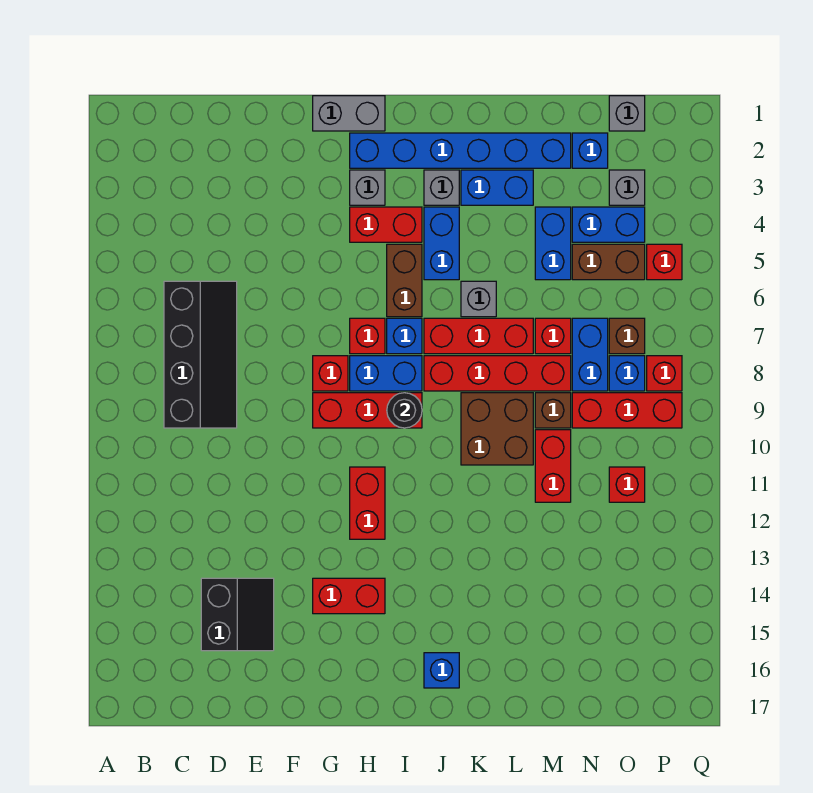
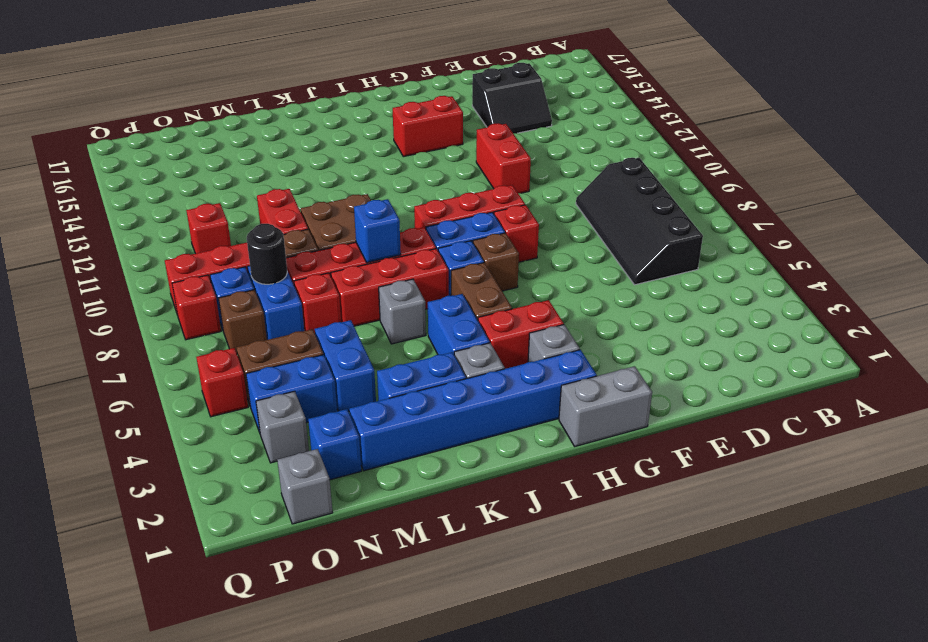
black 2x2 slope [201,578,274,651] -> black 2x2 slope turned to [472,63,552,133]
red 1x1 brick [350,318,385,354] -> brown 1x1 brick [473,233,519,291]
red 1x2 brick [350,467,385,539] -> red 1x2 brick moved to [476,123,531,193]
black 1x1 round brick [387,393,422,428] -> black 1x1 round brick moved to [247,224,287,284]
blue 1x1 brick [424,653,459,688] -> blue 1x1 brick moved to [354,199,401,263]

